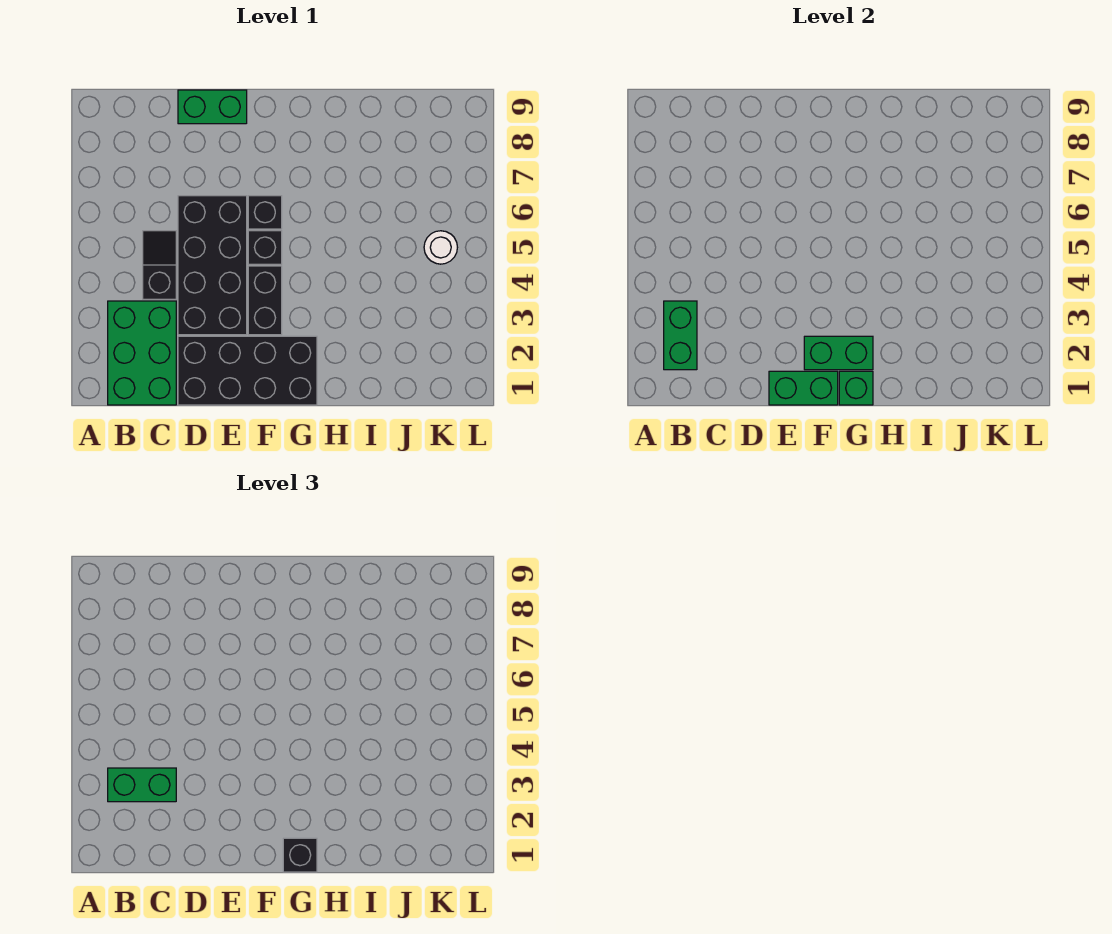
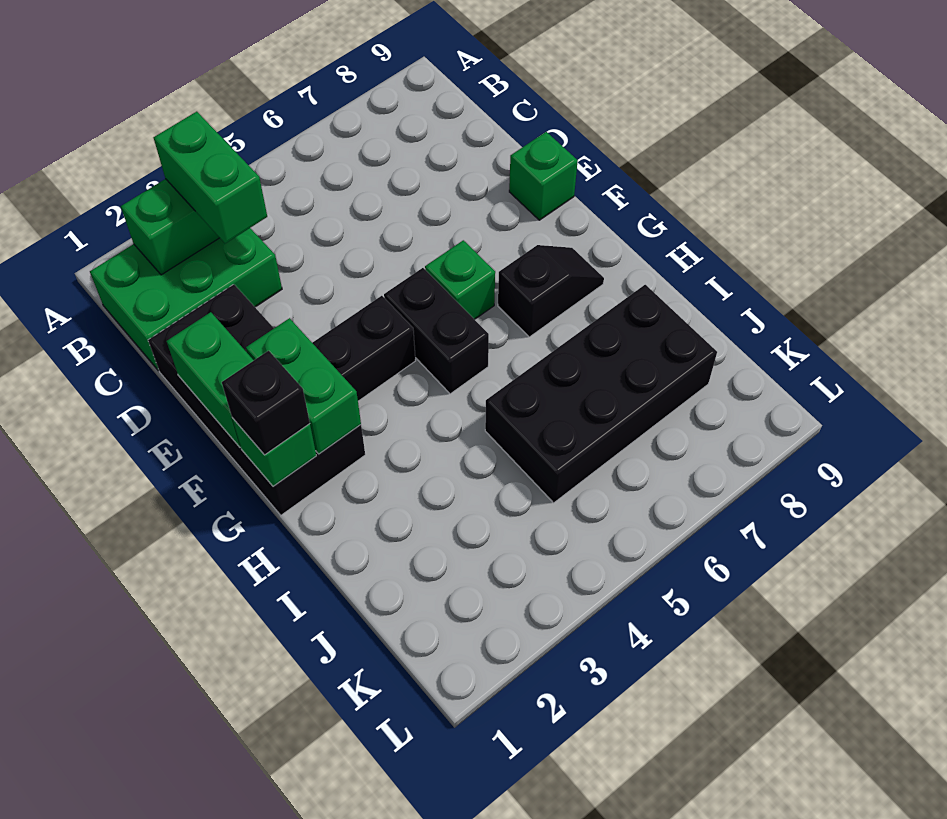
black 1x2 slope [143,231,176,299] -> black 1x2 slope moved to [498,245,604,337]
black 2x4 brick [178,196,247,335] -> black 2x4 brick moved to [485,285,717,503]
green 1x2 brick [178,90,247,124] -> green 1x1 brick [509,132,578,220]
black 1x1 brick [248,231,282,264] -> black 1x2 brick [384,268,489,394]
black 1x1 brick [248,196,282,229] -> green 1x1 brick [425,240,495,320]
white 1x1 round brick [424,231,457,264] -> none

